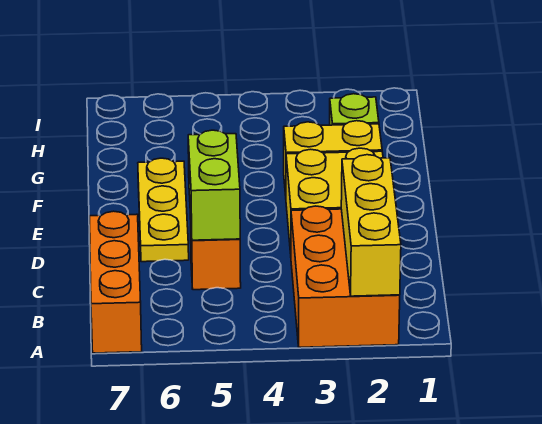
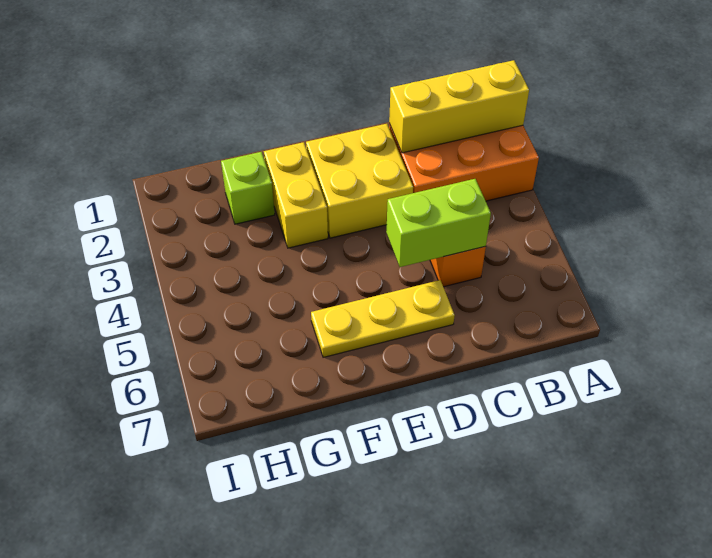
orange 1x3 brick [90,211,142,353] -> none

